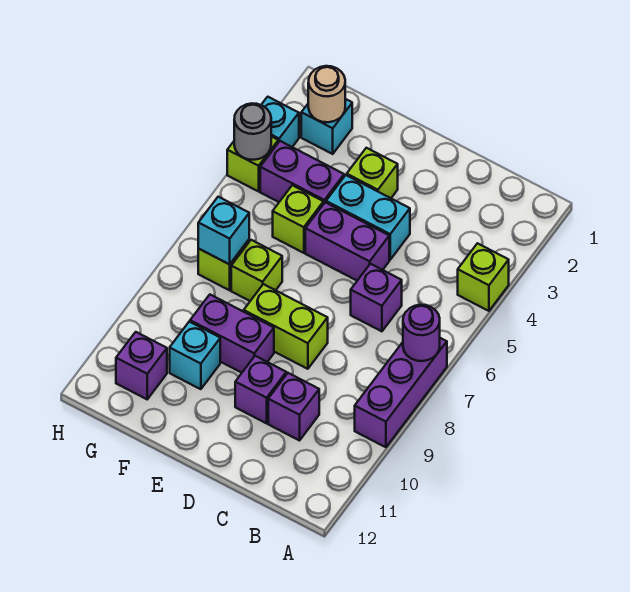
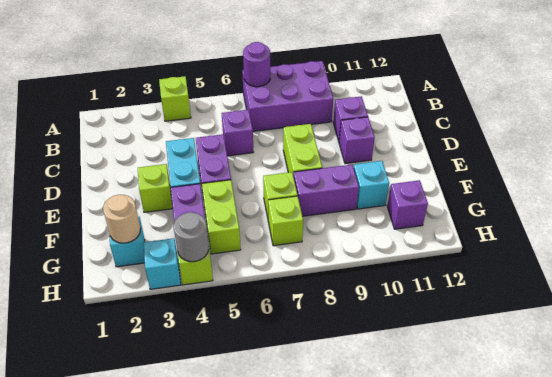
purple 1x3 brick [355,338,447,447] -> purple 2x3 brick [242,61,333,131]
purple 1x2 brick [190,295,274,373] -> purple 1x2 brick turned to [294,165,359,216]
lime 1x1 brick [273,185,324,253] -> lime 1x2 brick [202,180,241,254]
cyan 1x1 brick [198,197,249,264] -> none

